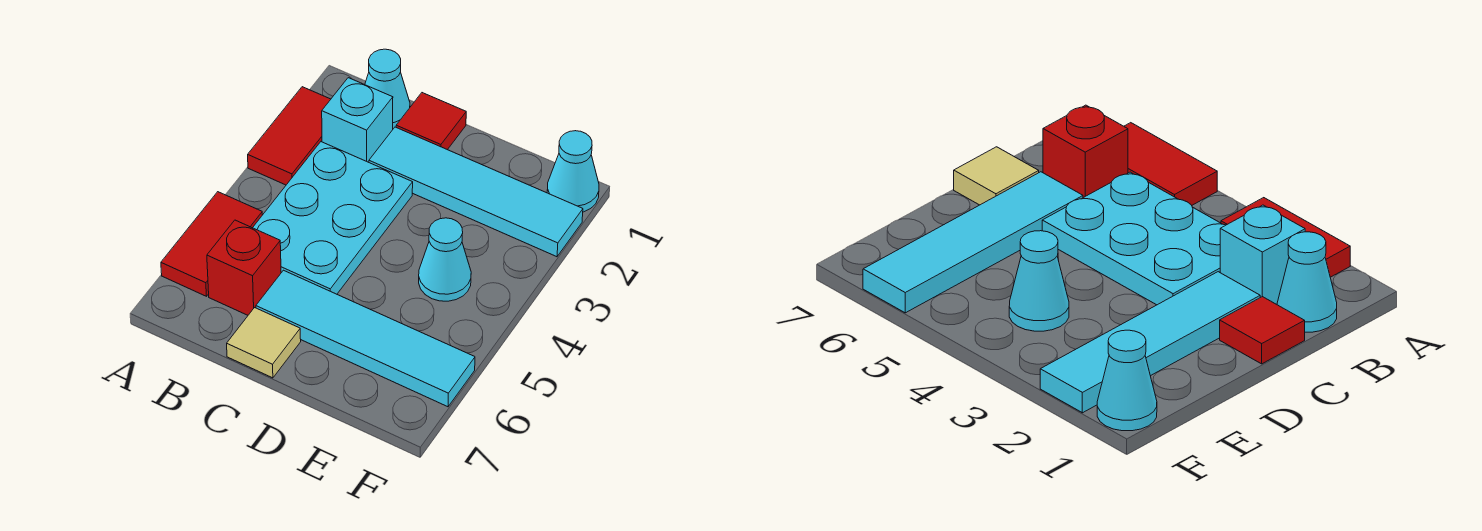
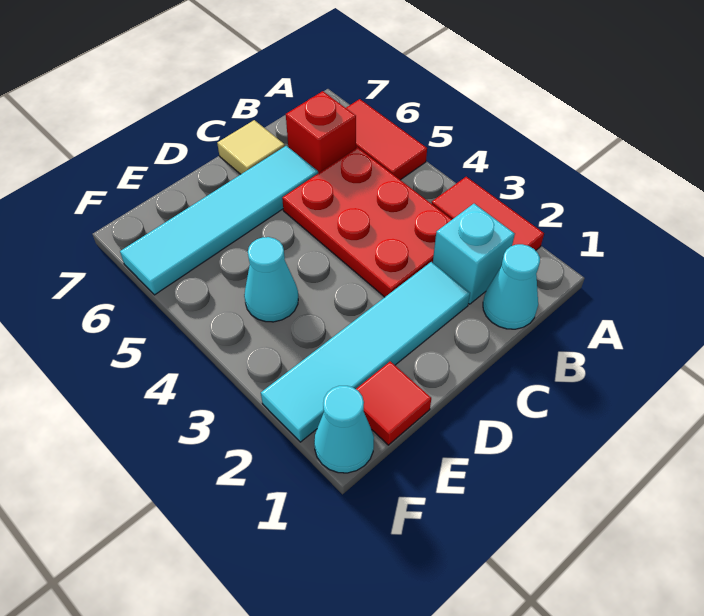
cyan 2x3 plate [253,142,413,294] -> red 2x3 plate [282,148,452,297]
red 1x1 tile [396,93,466,150] -> red 1x1 tile moved to [356,361,431,445]

